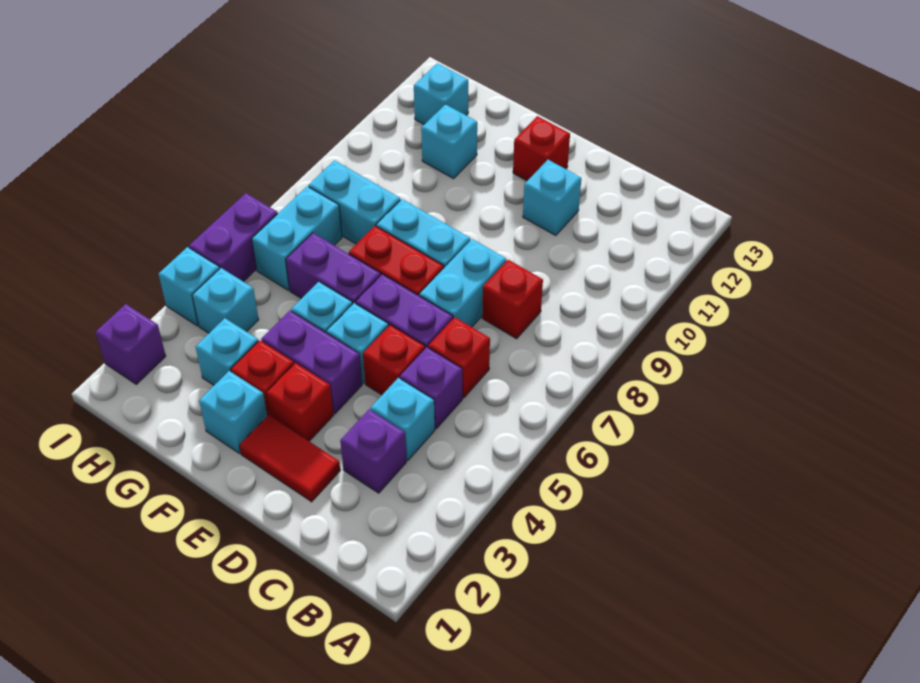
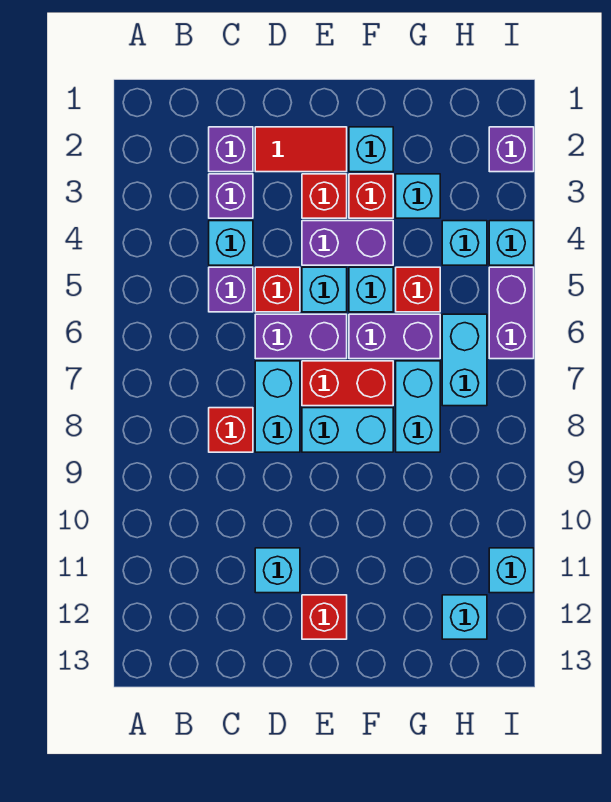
none -> purple 1x1 brick [209,127,253,172]
red 1x1 brick [428,317,490,398] -> red 1x1 brick moved to [396,267,440,312]
cyan 1x2 brick [308,161,400,244] -> cyan 1x2 brick turned to [396,361,440,452]
cyan 1x1 brick [421,104,477,179] -> cyan 1x1 brick moved to [489,548,534,593]

